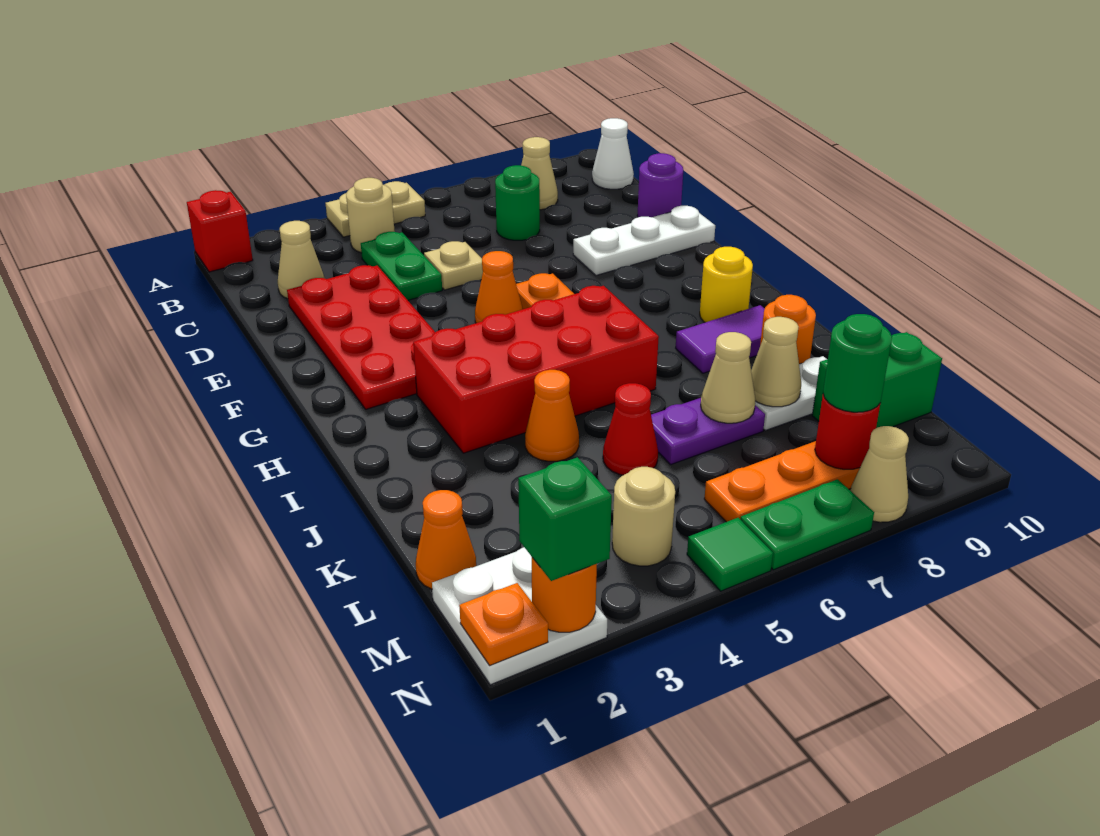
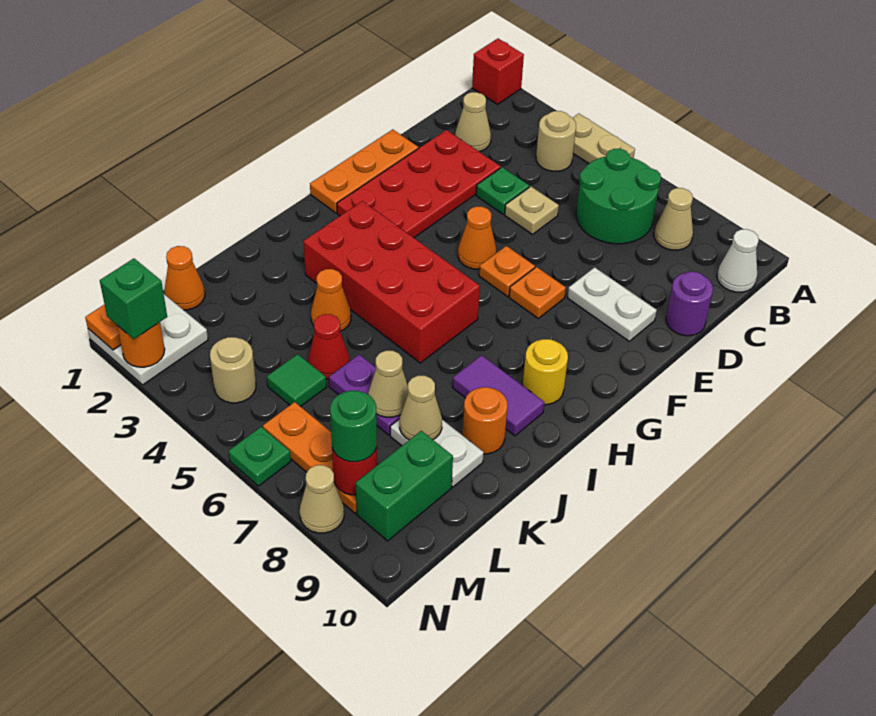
green 1x2 plate [361,232,442,300] -> green 1x1 plate [476,167,529,214]
green 1x1 round brick [495,165,540,240] -> green 2x2 round brick [576,149,661,244]
none -> orange 1x3 plate [310,129,418,213]
white 1x3 plate [573,206,715,275] -> white 1x2 plate [567,267,657,341]
none -> orange 1x1 plate [509,267,566,318]
green 1x2 brick [812,332,942,428] -> green 1x2 brick turned to [356,431,453,541]
green 1x1 tile [687,518,773,591] -> green 1x1 tile moved to [267,354,326,407]
green 1x2 plate [740,479,874,570] -> green 1x1 plate [228,427,291,486]

